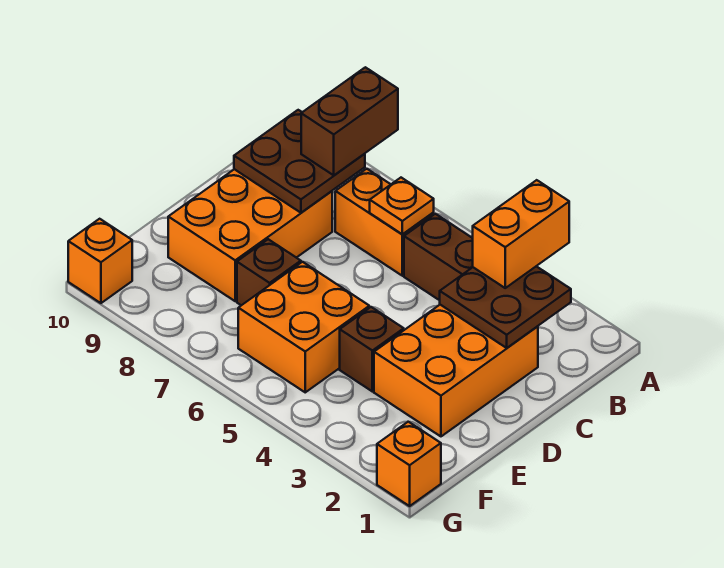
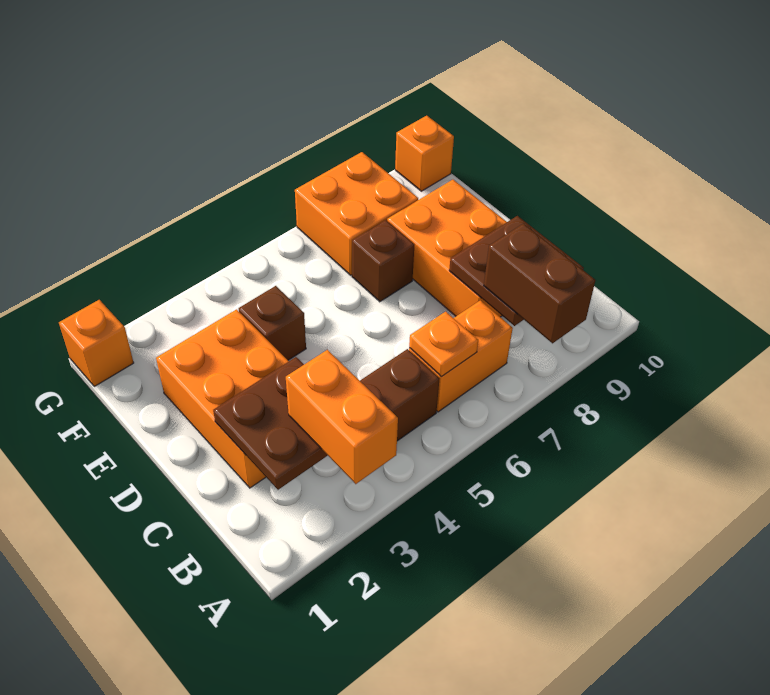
orange 2x2 brick [238,262,369,392] -> orange 2x2 brick moved to [295,152,418,275]

